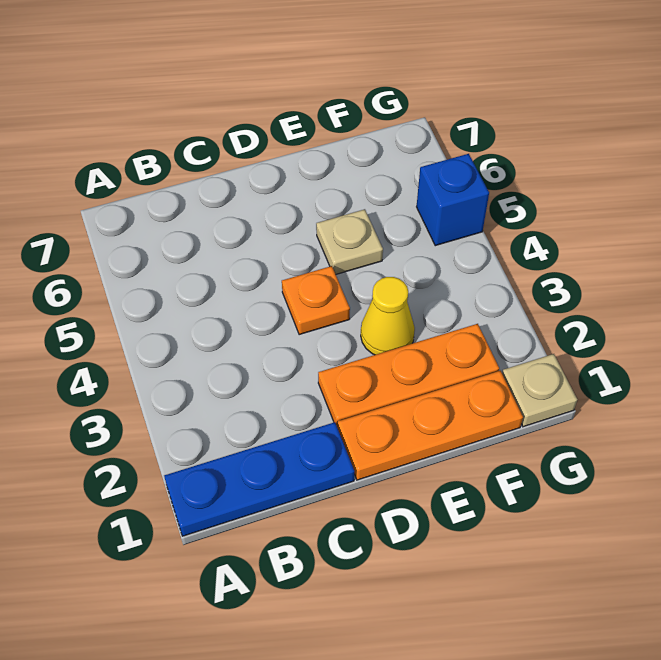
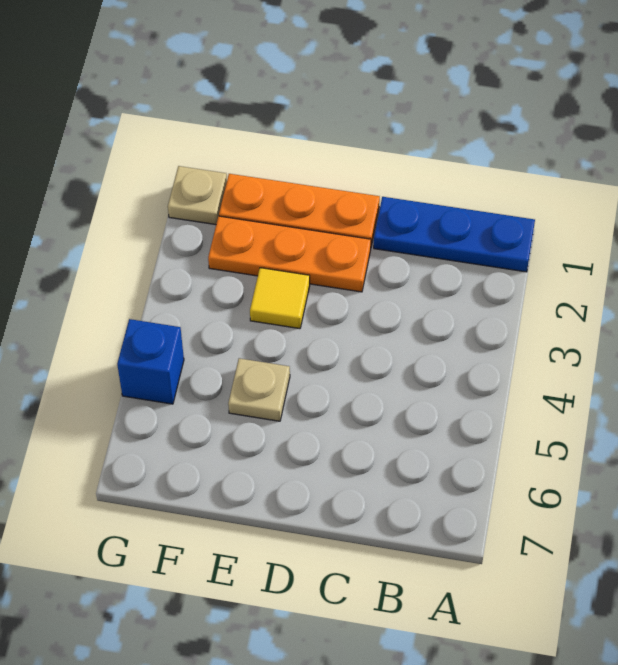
orange 1x1 plate [282,266,350,335] -> none
yellow 1x1 cone [361,277,415,355] -> yellow 1x1 tile [250,268,310,329]

